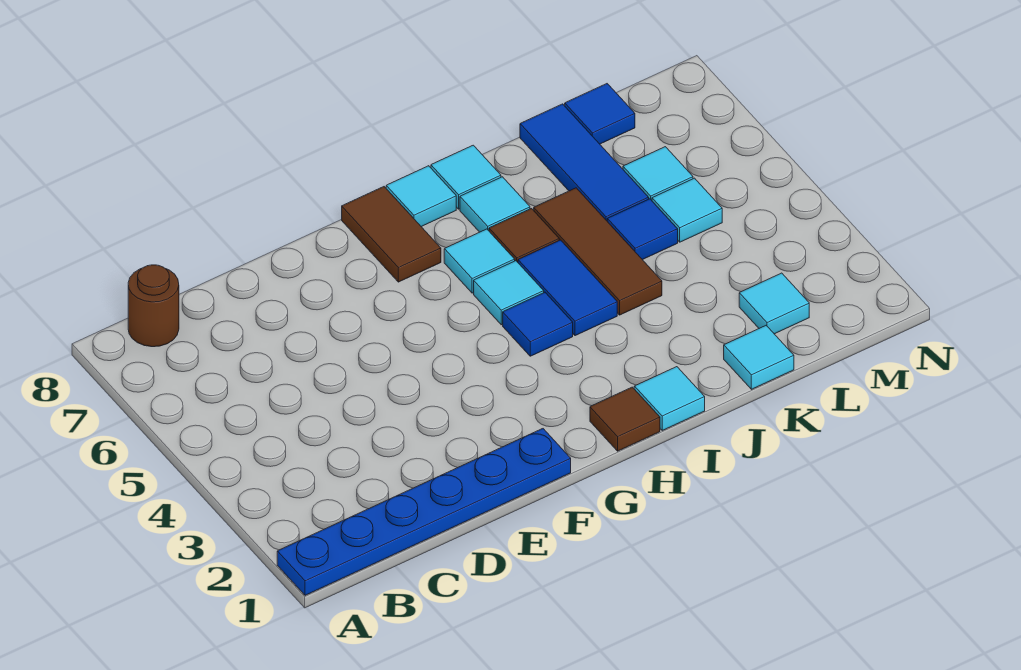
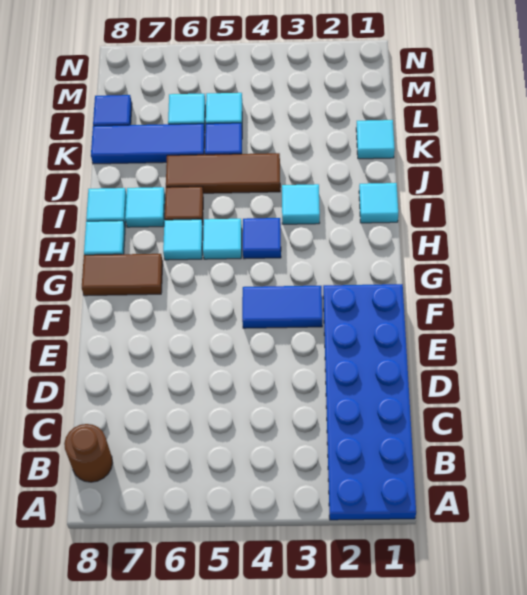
blue 1x6 plate [277,429,571,595] -> blue 2x6 plate [323,284,416,520]
brown 1x1 tile [590,387,660,451] -> none
blue 1x2 tile [518,240,617,336] -> blue 1x2 tile moved to [242,286,322,328]
cyan 1x1 tile [739,273,809,334] -> cyan 1x1 tile moved to [282,184,320,224]

